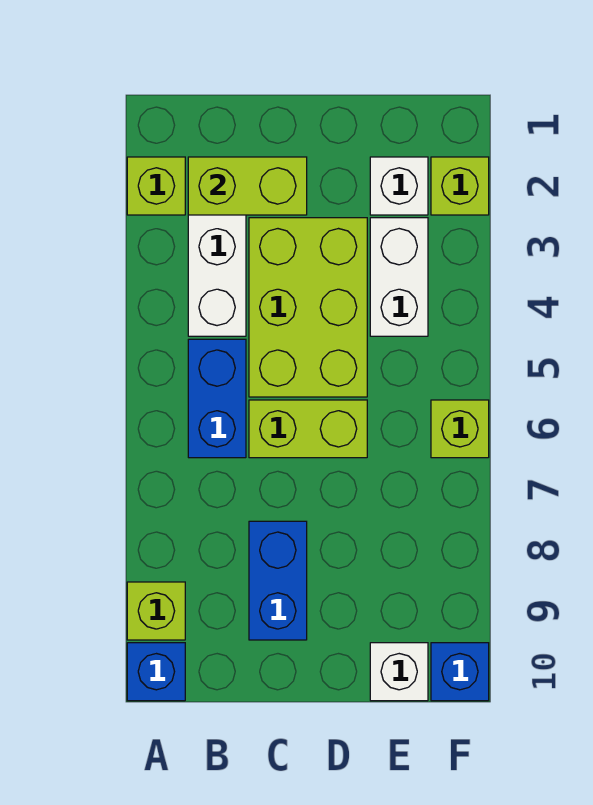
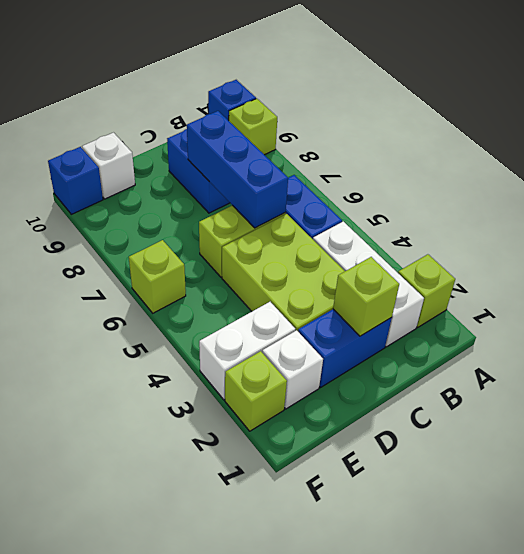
lime 1x2 brick [188,157,307,215] -> lime 1x1 brick [333,257,399,336]
none -> blue 1x2 brick [298,309,392,387]
none -> blue 1x3 brick [187,111,288,228]
white 1x2 brick [370,218,428,336] -> white 1x2 brick turned to [199,302,295,400]

